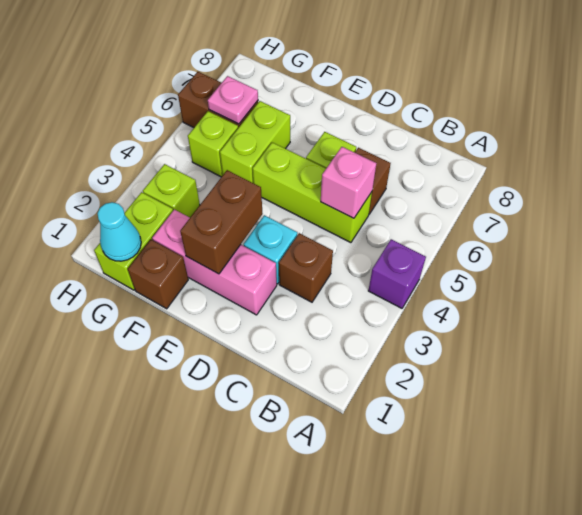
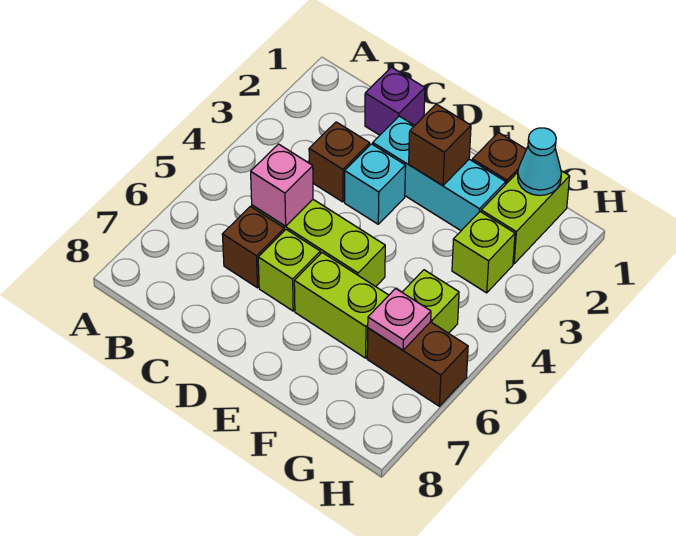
purple 1x1 brick [368,239,426,308] -> purple 1x1 brick moved to [365,67,425,135]
pink 1x3 brick [152,209,277,315] -> cyan 1x3 brick [373,116,506,231]
brown 1x2 brick [180,170,263,274] -> brown 1x1 brick [409,104,471,186]
lime 1x2 brick [220,101,290,183] -> lime 1x2 brick turned to [294,253,389,358]

